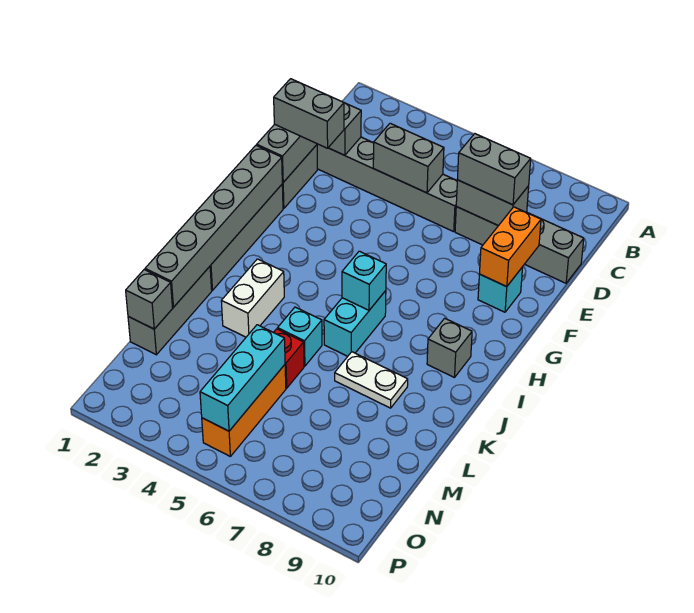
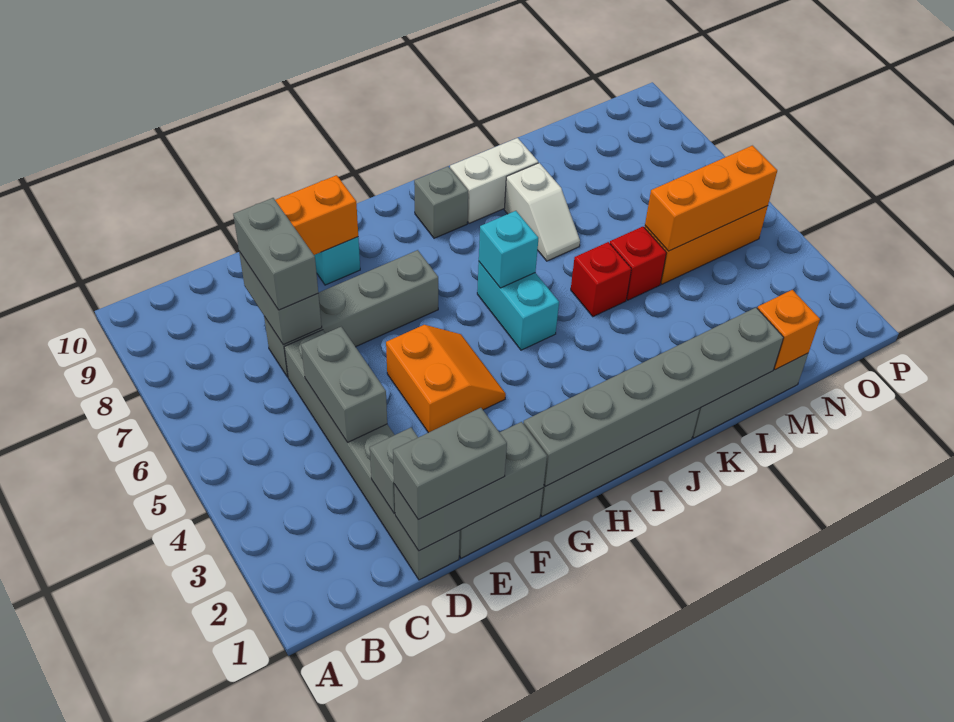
grey 1x4 brick [455,207,584,283] -> grey 1x4 brick turned to [264,250,438,377]
grey 1x2 brick [274,79,344,148] -> grey 1x2 brick turned to [393,408,507,520]
none -> orange 2x2 slope [386,325,506,433]
cyan 1x2 brick [324,291,386,356] -> cyan 1x2 brick turned to [477,262,559,350]
white 1x2 brick [221,259,284,337] -> white 1x2 brick moved to [450,138,538,223]
cyan 1x1 brick [278,307,322,366] -> red 1x1 brick [571,242,631,317]
white 1x2 plate [335,352,408,408] -> white 1x2 slope [504,163,580,261]
grey 1x1 brick [126,270,173,329] -> orange 1x1 brick [757,290,820,370]
cyan 1x3 brick [200,325,285,431] -> orange 1x3 brick [645,146,777,251]

